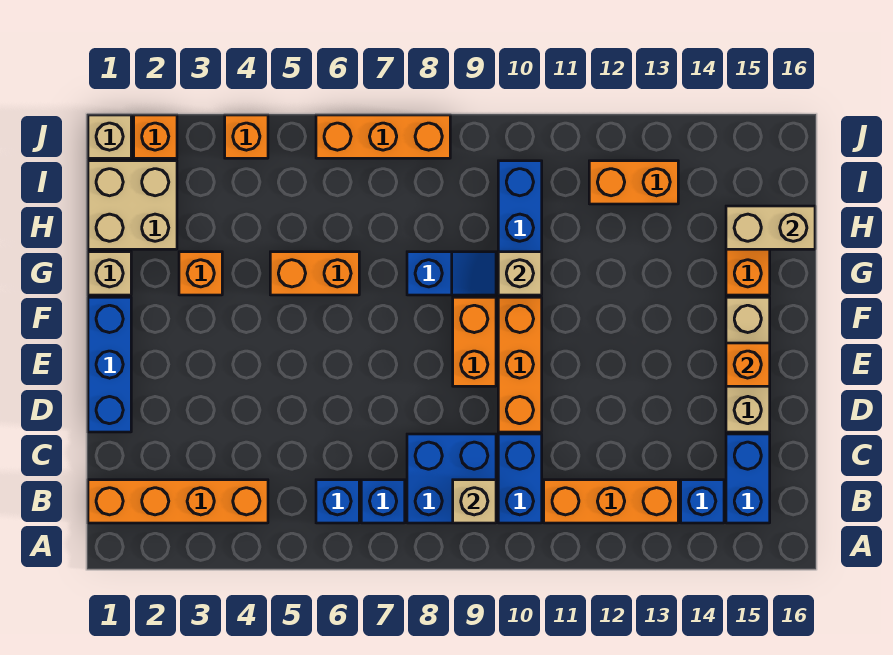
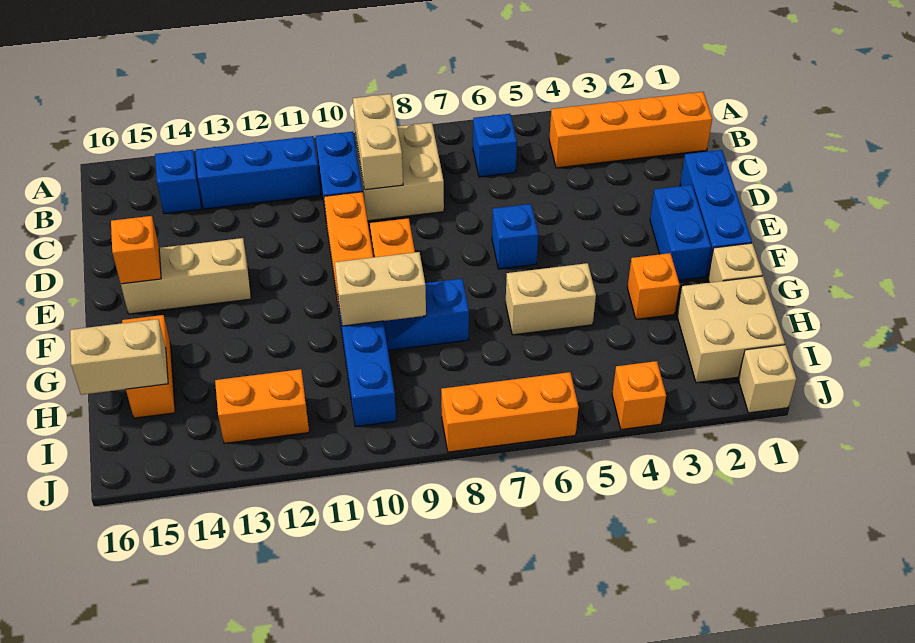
blue 1x1 brick [361,480,405,523] -> blue 1x1 brick moved to [492,204,538,269]
blue 2x2 brick [407,434,496,523] -> tan 2x2 brick [355,123,444,221]
tan 1x1 brick [453,480,496,523] -> tan 1x2 brick [353,94,403,190]
orange 1x3 brick [544,480,678,523] -> blue 1x3 brick [195,136,321,209]
blue 1x2 brick [726,434,770,523] -> blue 1x2 brick moved to [650,185,711,280]
tan 1x3 brick [726,297,770,432] -> tan 1x3 brick turned to [121,238,251,314]
orange 1x2 brick [270,252,359,295] -> tan 1x2 brick [506,263,596,335]
tan 1x1 brick [498,252,542,295] -> tan 1x2 brick [335,252,426,326]
orange 1x1 brick [134,115,177,158] -> none

